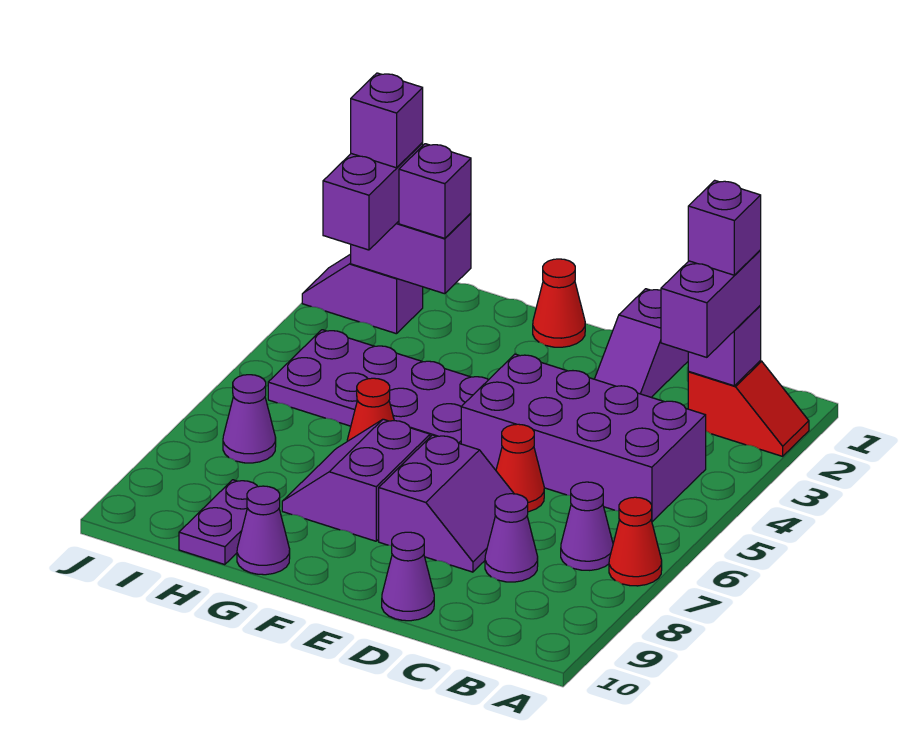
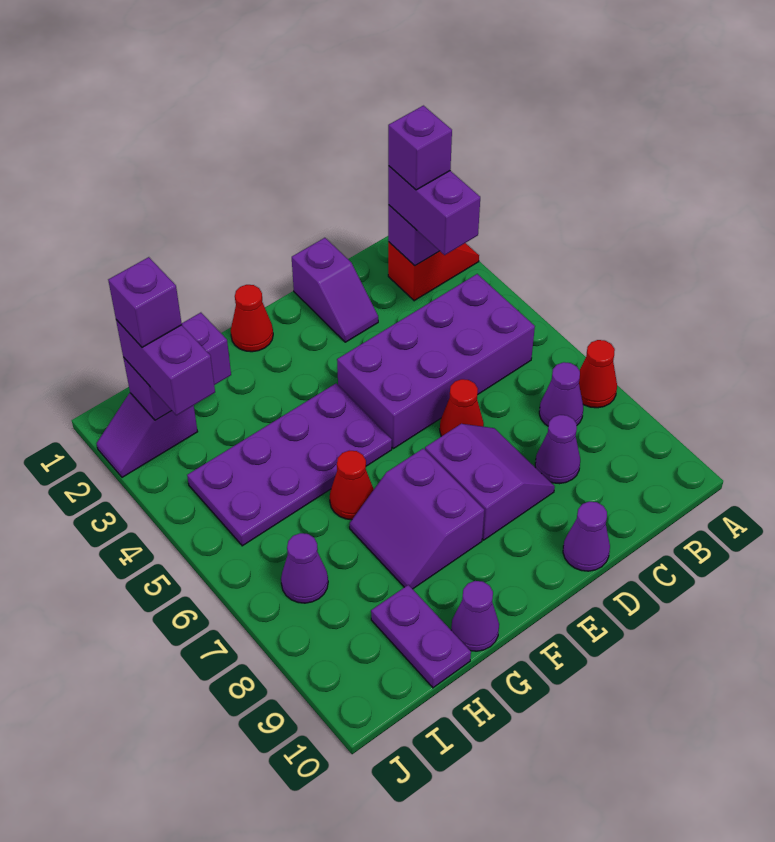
purple 1x1 brick [399,144,471,238] -> none

